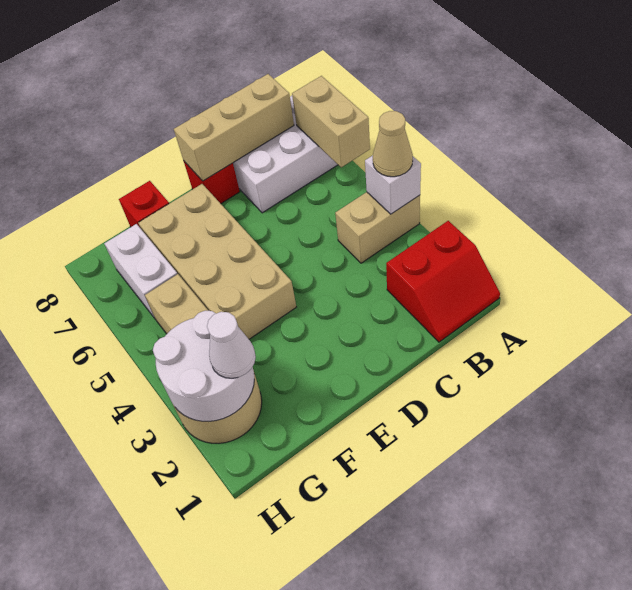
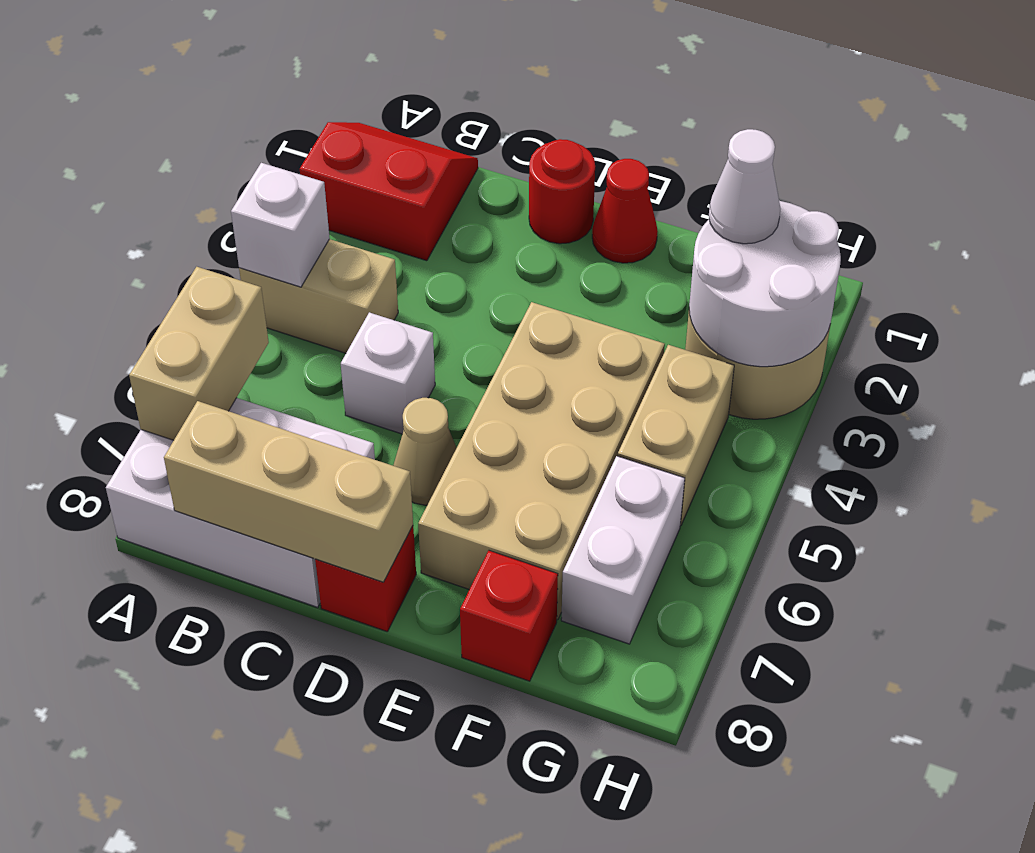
tan 1x1 cone [373,111,413,177] -> tan 1x1 cone moved to [393,398,456,505]
none -> white 1x1 brick [341,312,435,434]
none -> red 1x1 round brick [529,139,595,244]
none -> red 1x1 cone [592,159,658,263]

